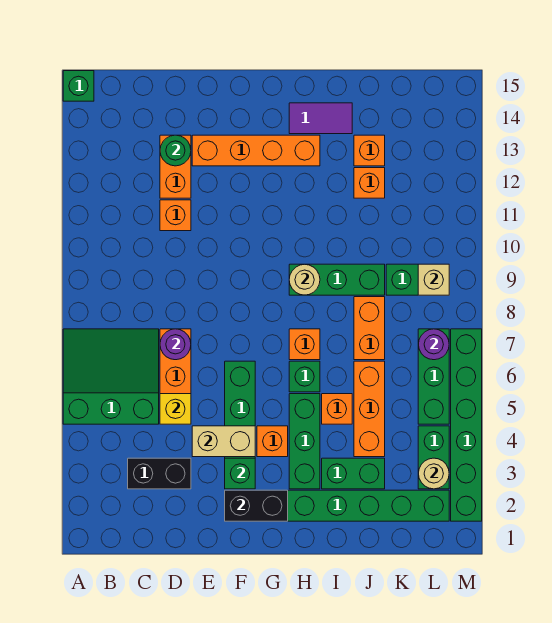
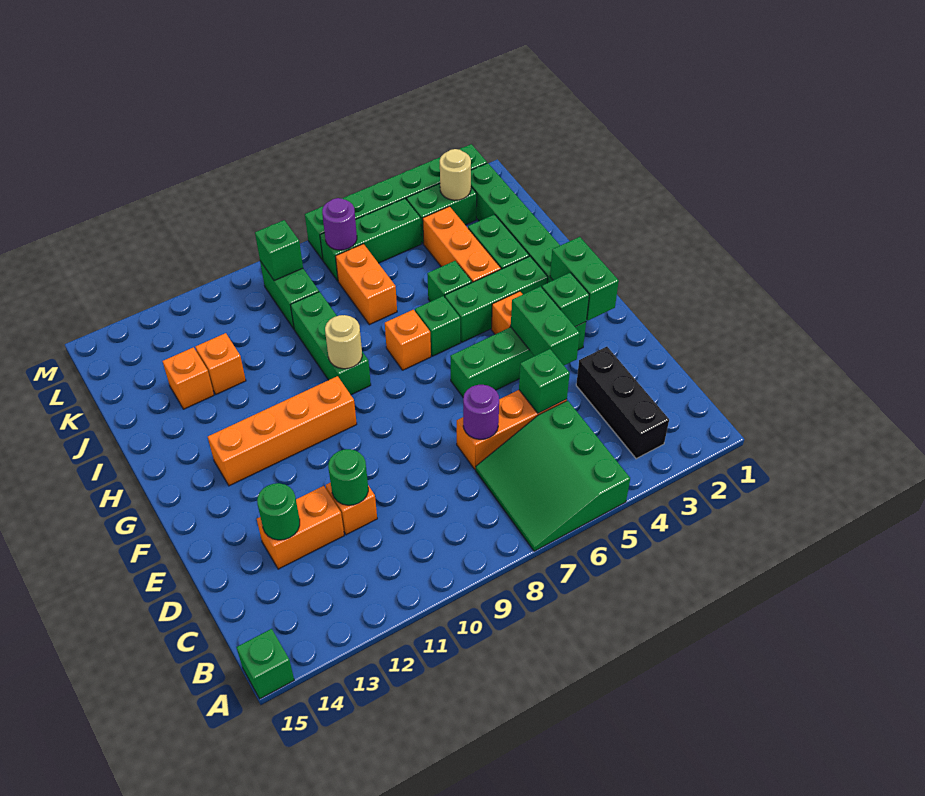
black 1x2 brick [128,458,191,489] -> black 1x3 brick [576,347,669,459]
yellow 1x1 brick [160,394,191,424] -> green 1x1 brick [519,349,570,413]
none -> green 1x1 round brick [328,449,368,505]
tan 1x2 brick [192,426,255,457] -> green 1x2 brick [511,286,580,365]
orange 1x4 brick [192,135,320,166] -> orange 1x4 brick turned to [208,376,357,486]
black 1x2 brick [225,490,288,521] -> green 1x2 brick [550,237,619,320]
purple 1x2 tile [289,103,352,134] -> none
orange 1x1 brick [322,394,352,424] -> green 1x1 brick [427,261,472,302]
orange 1x3 brick [354,361,385,457] -> orange 1x3 brick turned to [423,206,501,282]
orange 1x2 brick [354,297,385,360] -> orange 1x2 brick turned to [335,244,397,325]
tan 1x1 brick [418,264,449,295] -> green 1x1 brick [255,220,303,281]

